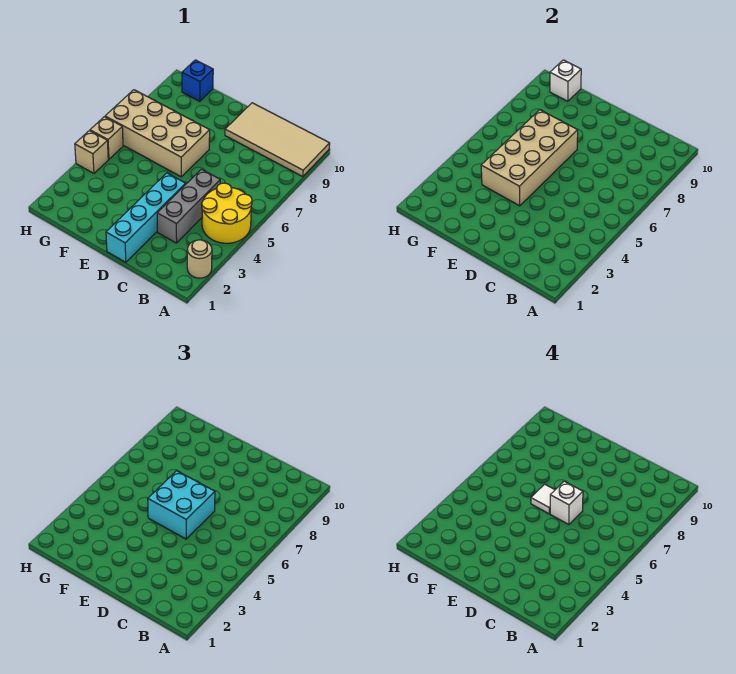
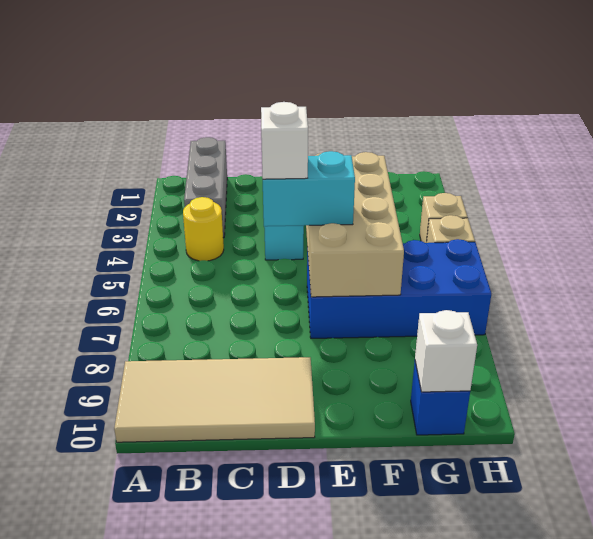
tan 1x1 round brick [187,240,212,278] -> none
yellow 2x2 round brick [202,183,252,243] -> yellow 1x1 round brick [183,197,224,261]
grey 1x3 brick [157,169,220,243] -> grey 1x3 brick moved to [184,137,227,238]
cyan 2x2 brick [148,471,215,539] -> cyan 1x2 brick [263,151,355,226]
tan 2x4 brick [105,90,210,177] -> blue 2x4 brick [307,239,491,339]
white 1x1 tile [531,484,555,514] -> none

